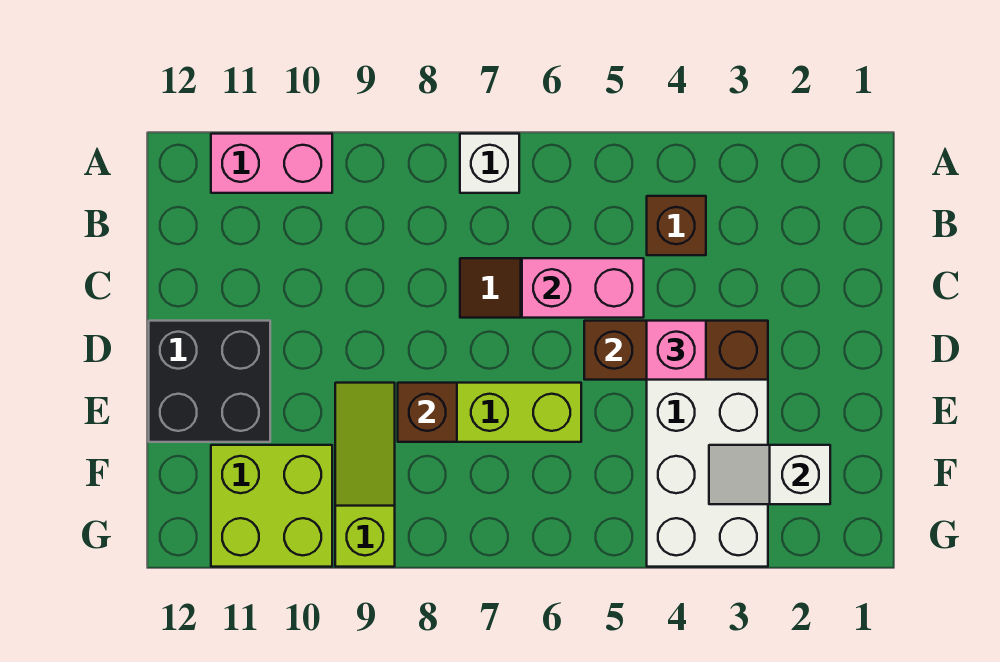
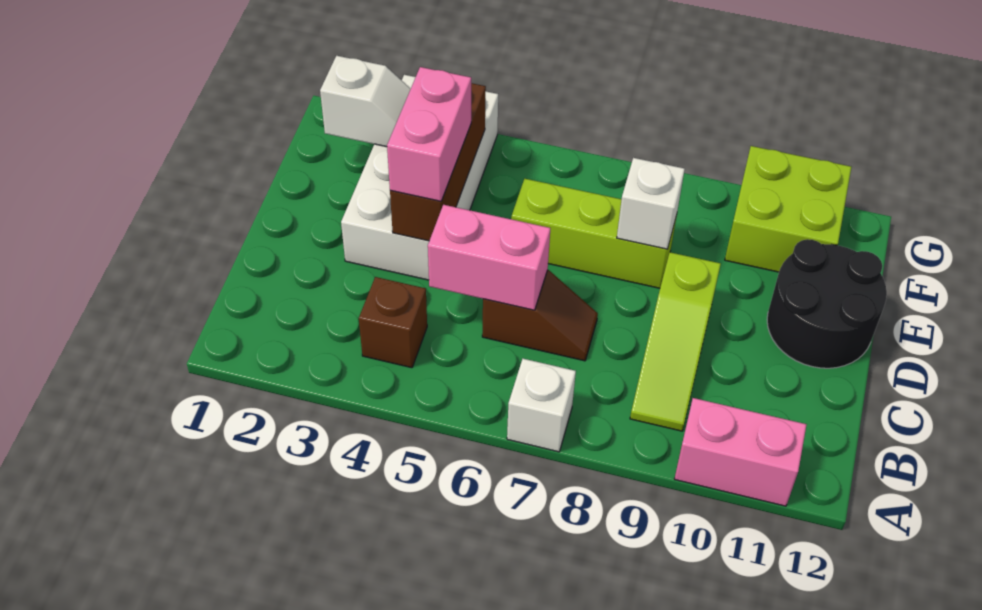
brown 1x3 brick [584,321,768,380] -> brown 1x3 brick turned to [390,83,486,241]
pink 1x1 brick [647,321,706,380] -> pink 1x2 brick [387,67,471,201]
black 2x2 brick [149,321,270,442] -> black 2x2 round brick [767,239,887,368]
brown 1x1 brick [398,383,457,442] -> white 1x1 brick [617,158,685,249]
lime 1x3 slope [335,383,395,567] -> lime 1x3 slope moved to [630,252,721,431]

